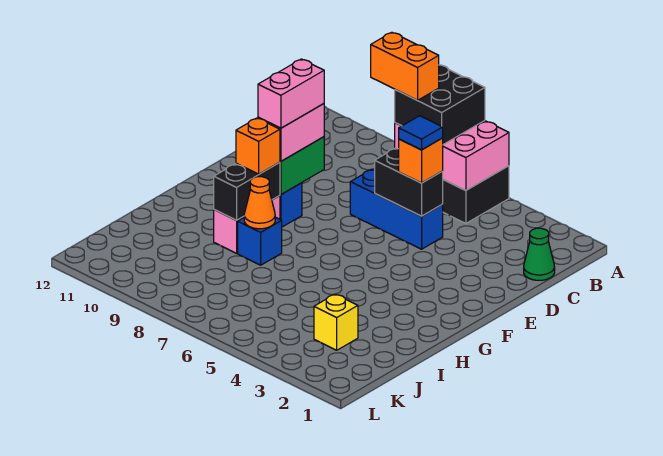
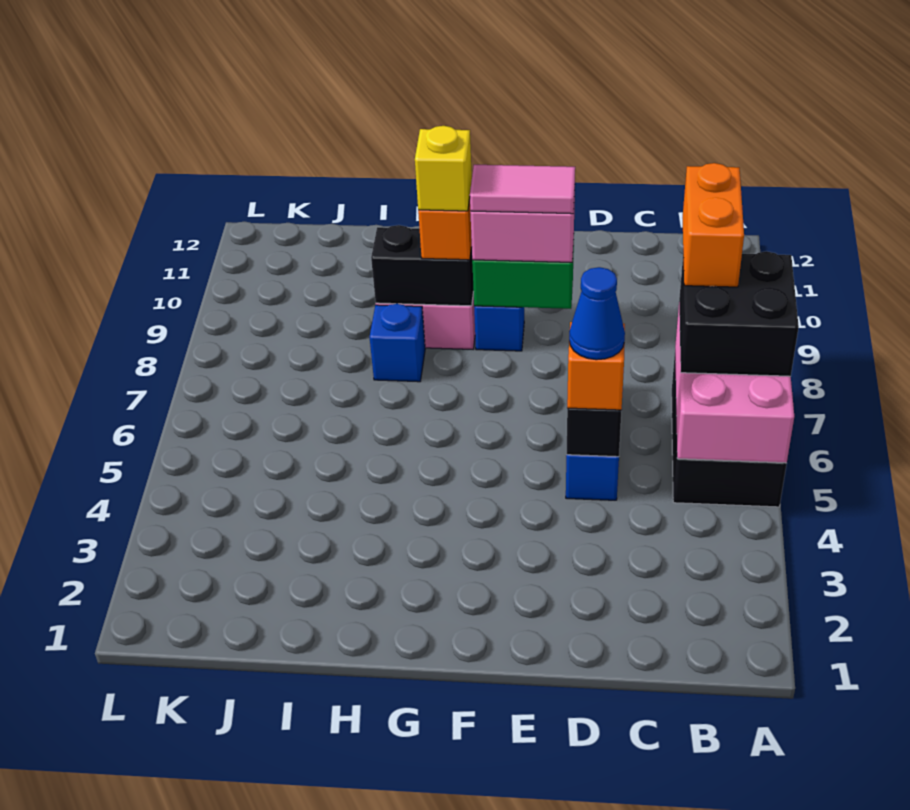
green 1x1 cone [524,228,555,280] -> none
blue 1x1 tile [399,116,443,150] -> blue 1x1 cone [569,267,625,360]
pink 1x2 brick [258,59,324,128] -> pink 1x2 tile [470,165,575,214]
orange 1x1 cone [244,177,275,229] -> none
yellow 1x1 brick [314,294,358,350] -> yellow 1x1 brick moved to [415,126,472,211]

